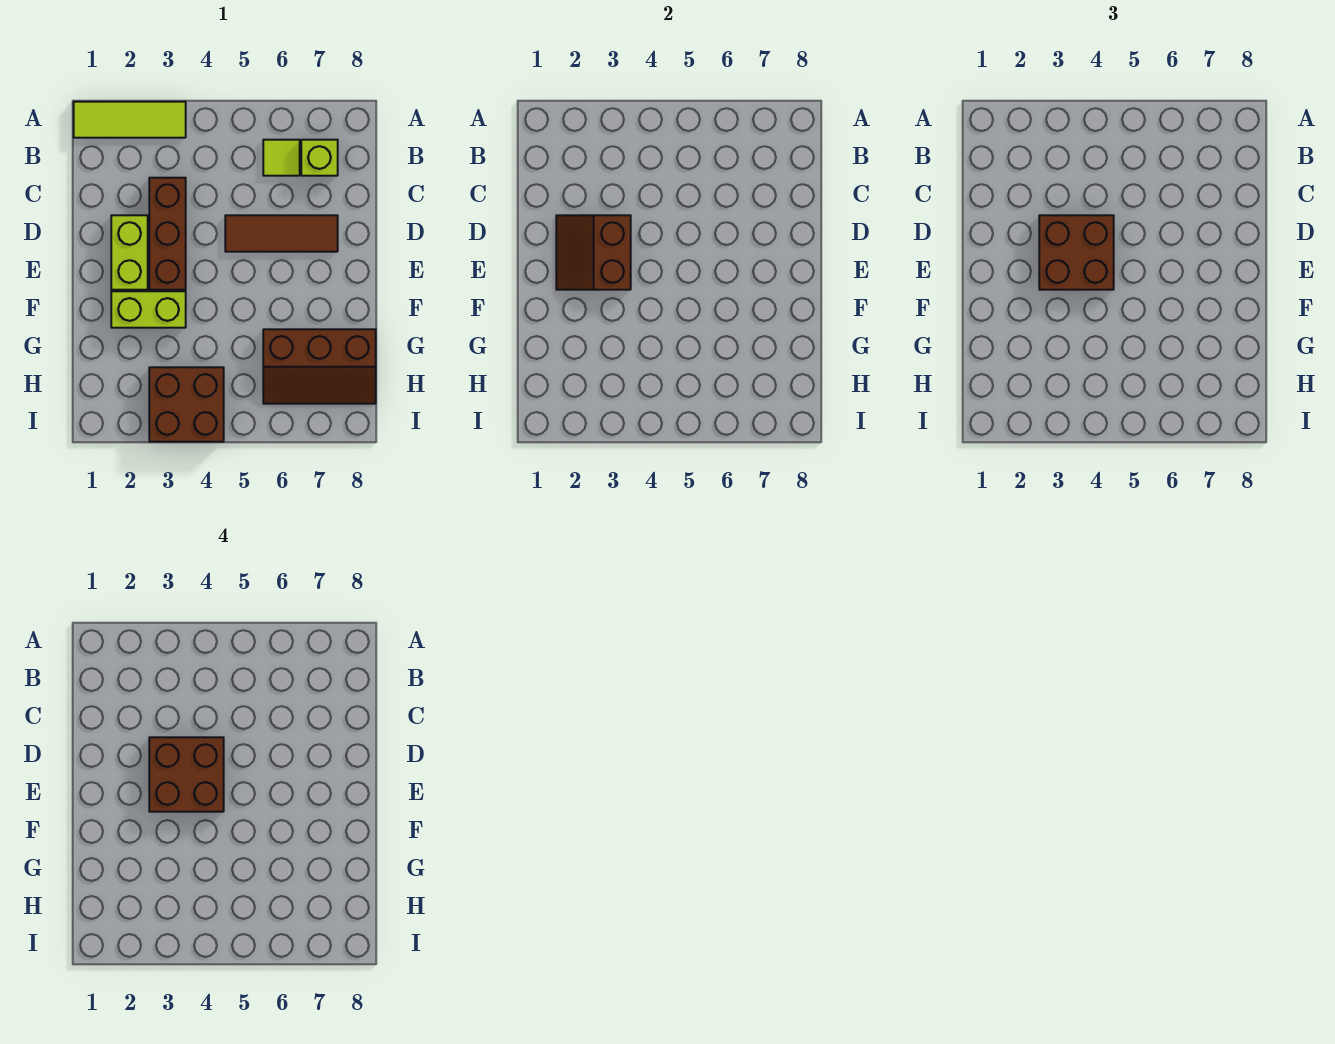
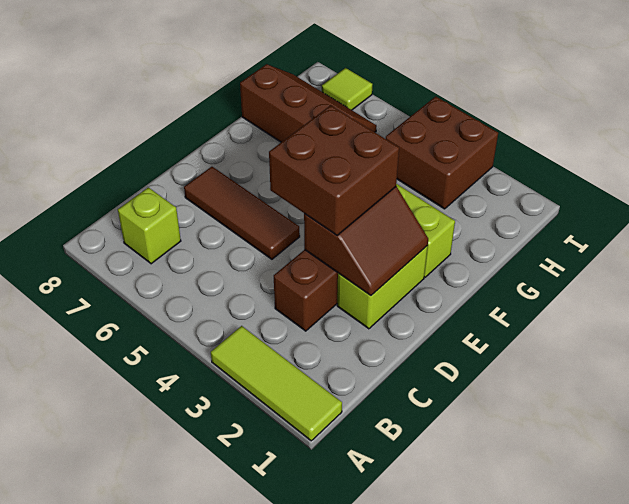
lime 1x1 tile [263,140,300,176] -> lime 1x1 tile moved to [322,68,372,110]
brown 2x2 brick [149,737,224,812] -> none

